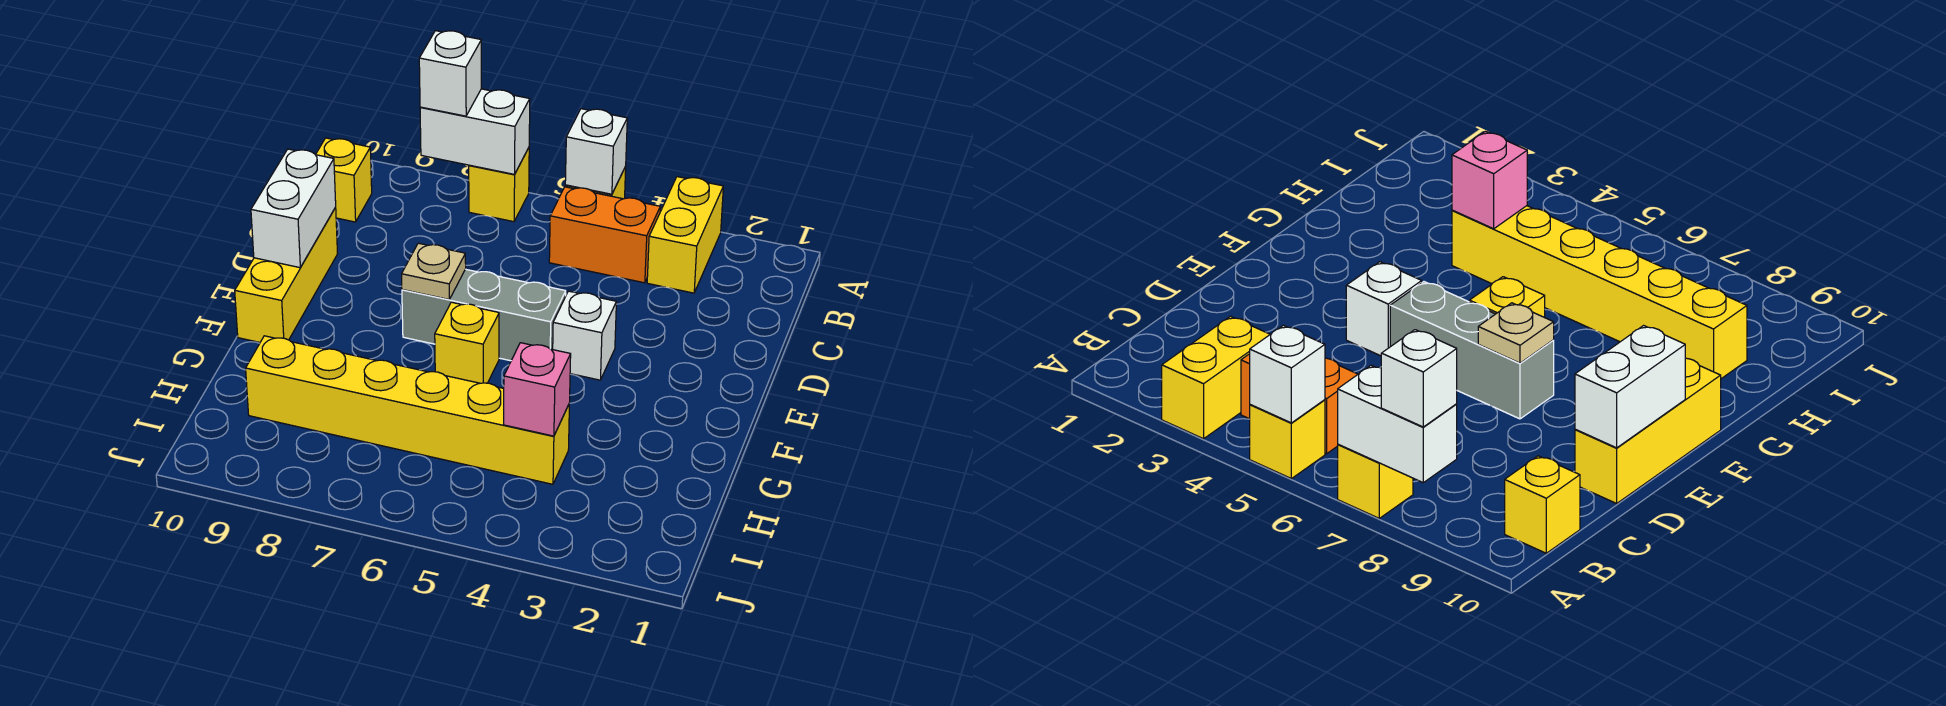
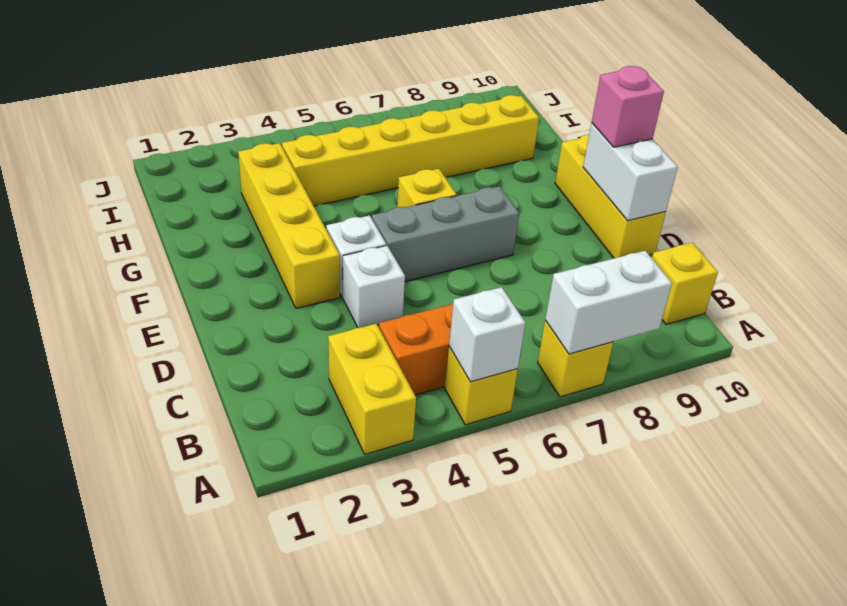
white 1x1 brick [419,31,481,116] -> white 1x1 brick moved to [343,246,405,328]
none -> yellow 1x4 brick [238,143,340,308]
tan 1x1 plate [402,243,466,299] -> none
pink 1x1 brick [504,343,571,436] -> pink 1x1 brick moved to [592,66,664,147]

